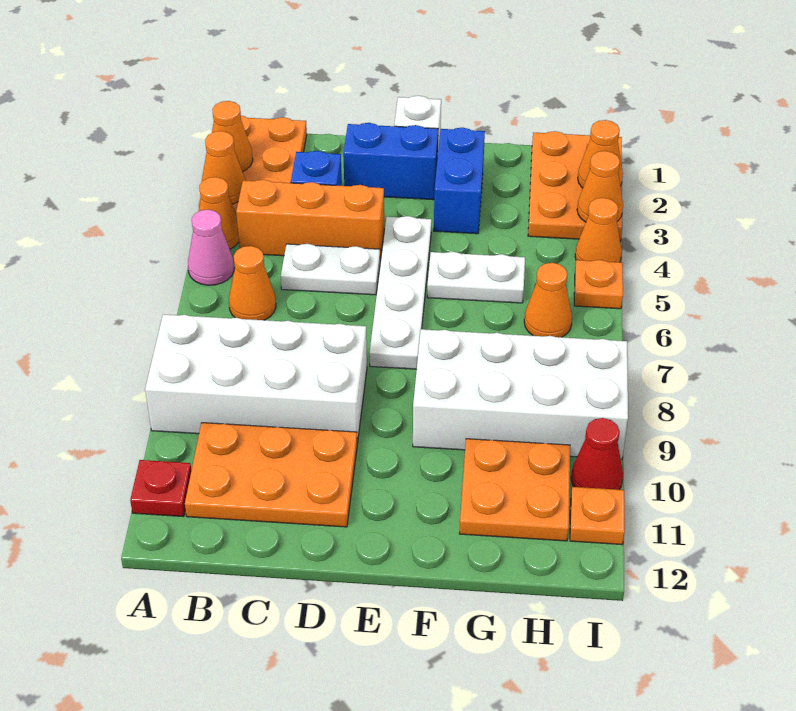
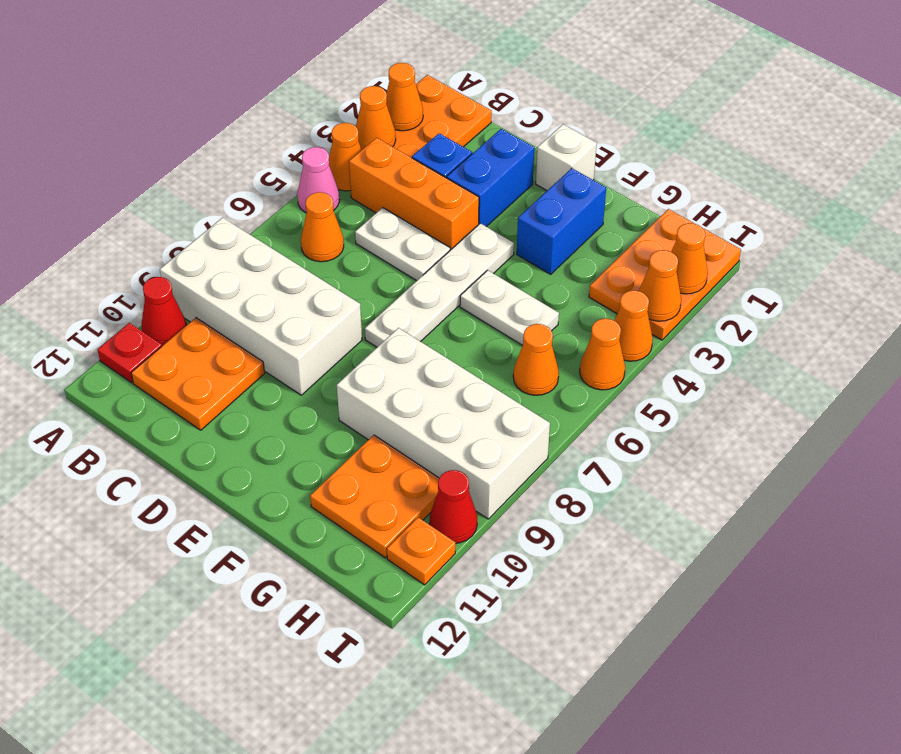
none -> red 1x1 cone [142,277,186,346]
orange 2x3 plate [185,423,357,527] -> orange 2x2 plate [131,318,265,430]
blue 1x2 brick [343,123,438,200] -> blue 1x2 brick turned to [447,129,534,227]
orange 1x1 plate [574,260,623,309] -> orange 1x1 cone [580,319,625,390]

